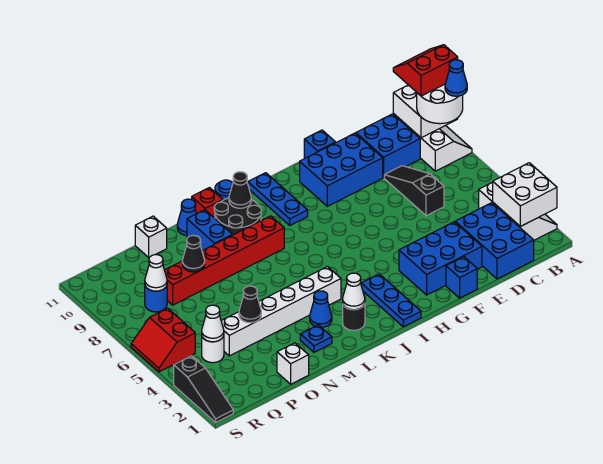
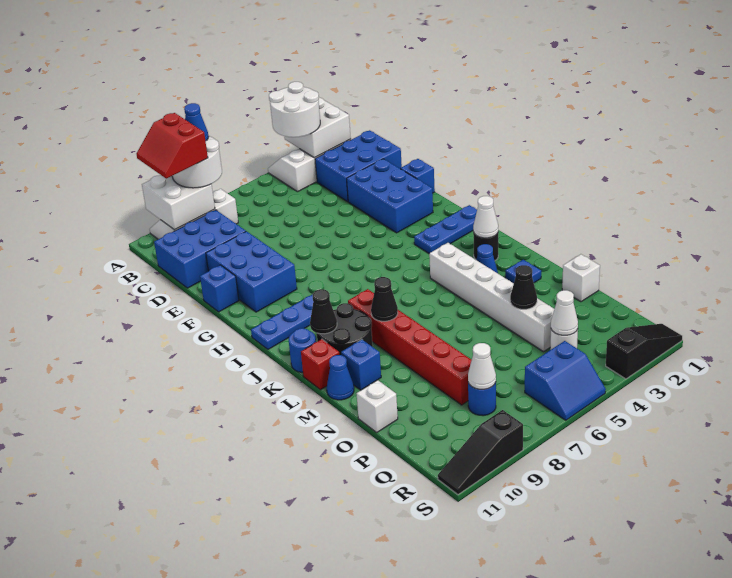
none -> white 2x2 round brick [269,82,320,137]
blue 2x2 brick [356,114,420,178] -> blue 2x3 brick [154,210,246,288]
black 1x3 slope [384,166,444,216] -> black 1x3 slope moved to [438,410,523,494]
blue 1x2 brick [187,210,232,251] -> blue 1x1 brick [341,340,381,390]
black 1x1 cone [182,235,205,272] -> black 1x1 cone moved to [371,277,398,321]
red 2x2 slope [131,308,195,372] -> blue 2x2 slope [525,341,606,420]

